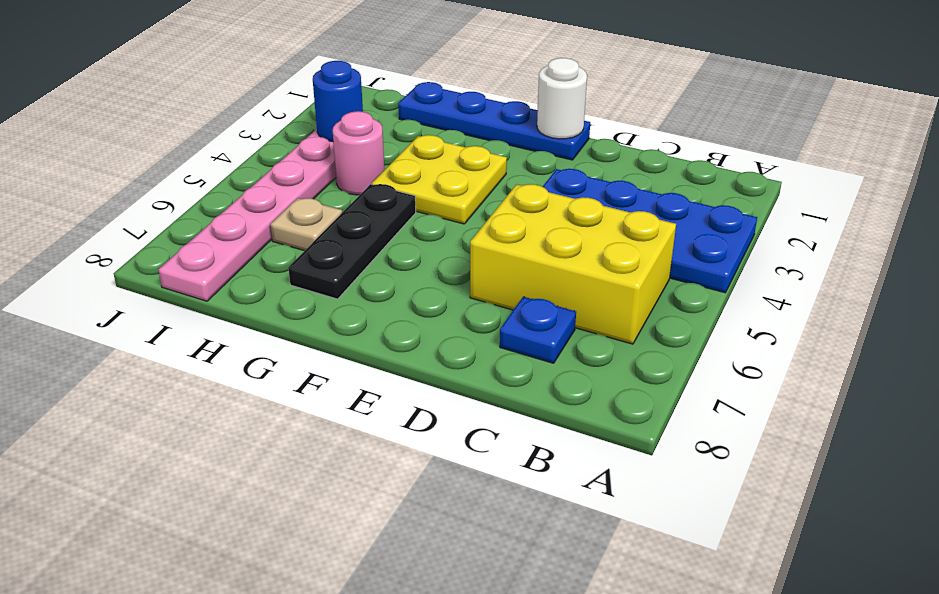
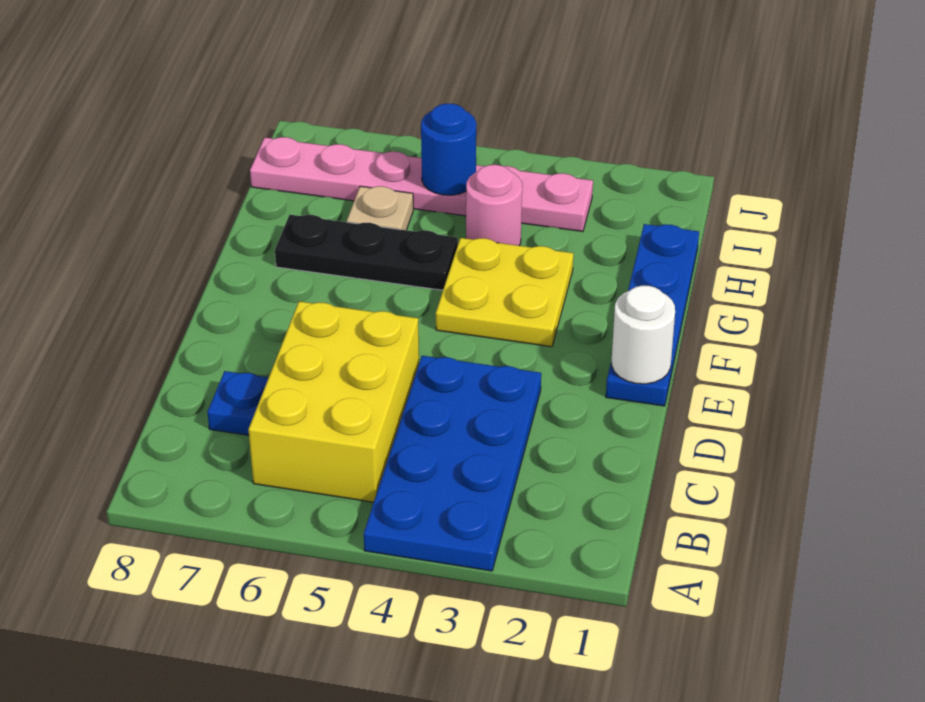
blue 1x1 round brick [313,61,363,141] -> blue 1x1 round brick moved to [421,104,476,195]

